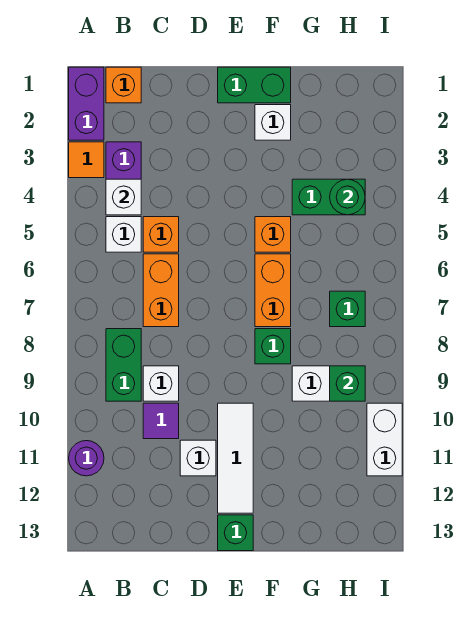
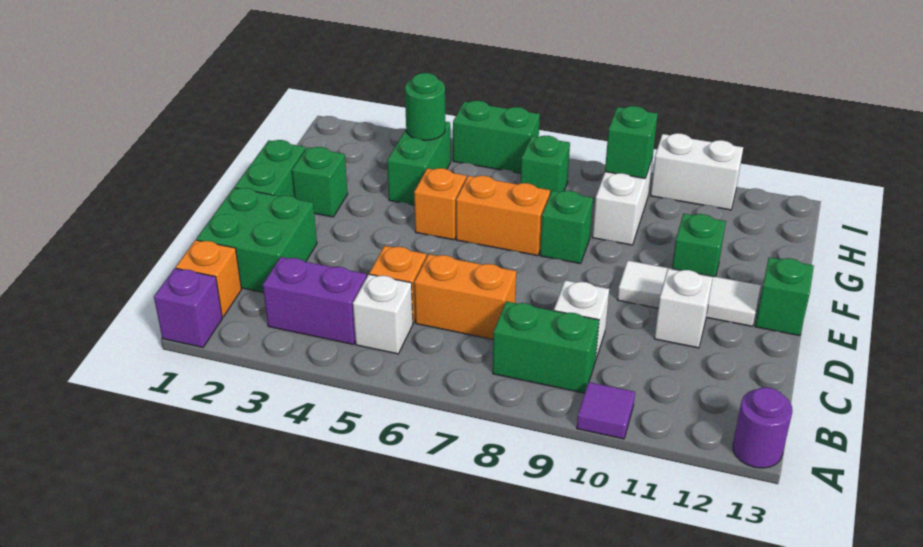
purple 1x2 brick [69,67,104,140] -> purple 1x1 brick [154,268,222,347]
orange 1x1 tile [69,142,104,178] -> none
purple 1x1 round brick [69,441,104,476] -> purple 1x1 round brick moved to [733,387,792,468]
white 1x1 brick [106,179,141,215] -> none
none -> green 2x2 brick [196,188,317,293]
purple 1x1 tile [143,403,179,439] -> purple 1x1 tile moved to [577,382,635,439]
white 1x1 brick [255,105,291,140] -> green 1x1 brick [292,147,348,217]
none -> green 1x1 brick [672,214,726,277]
none -> green 1x2 brick [453,101,540,173]

